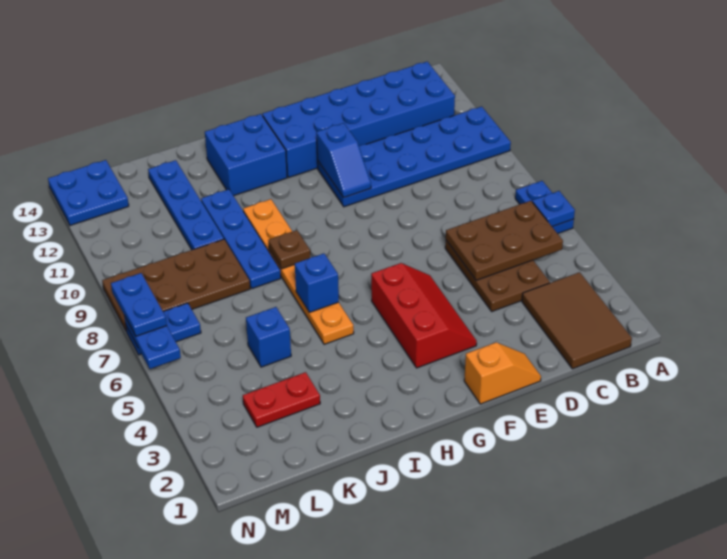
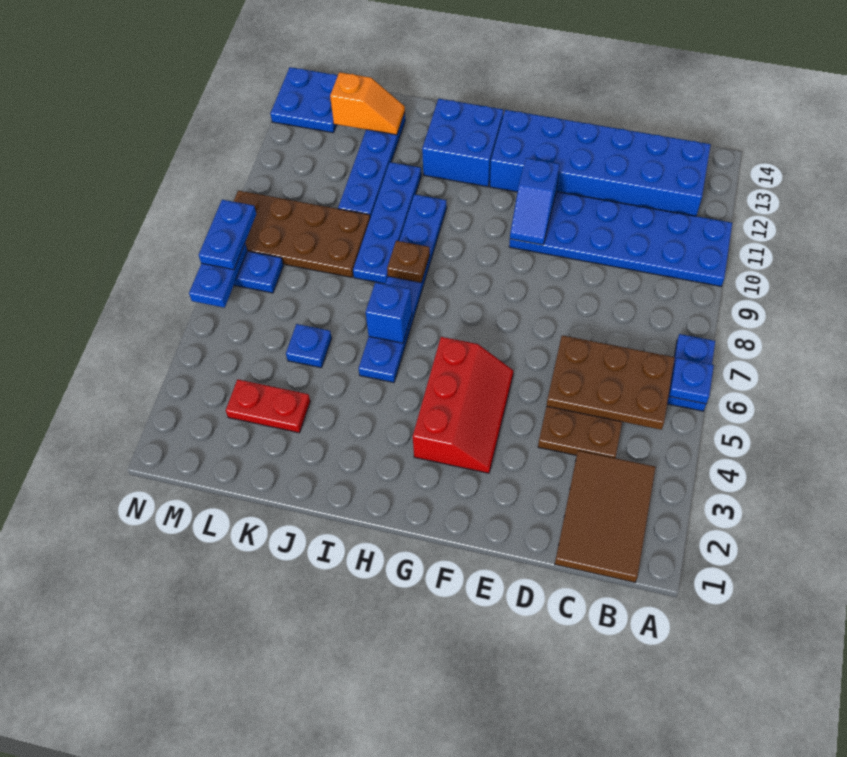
orange 1x2 slope [464,342,541,404] -> orange 1x2 slope moved to [330,72,405,135]
orange 1x6 plate [243,199,354,344] -> blue 1x6 plate [359,194,447,383]
blue 1x1 brick [246,307,291,367] -> blue 1x1 plate [286,324,332,368]

